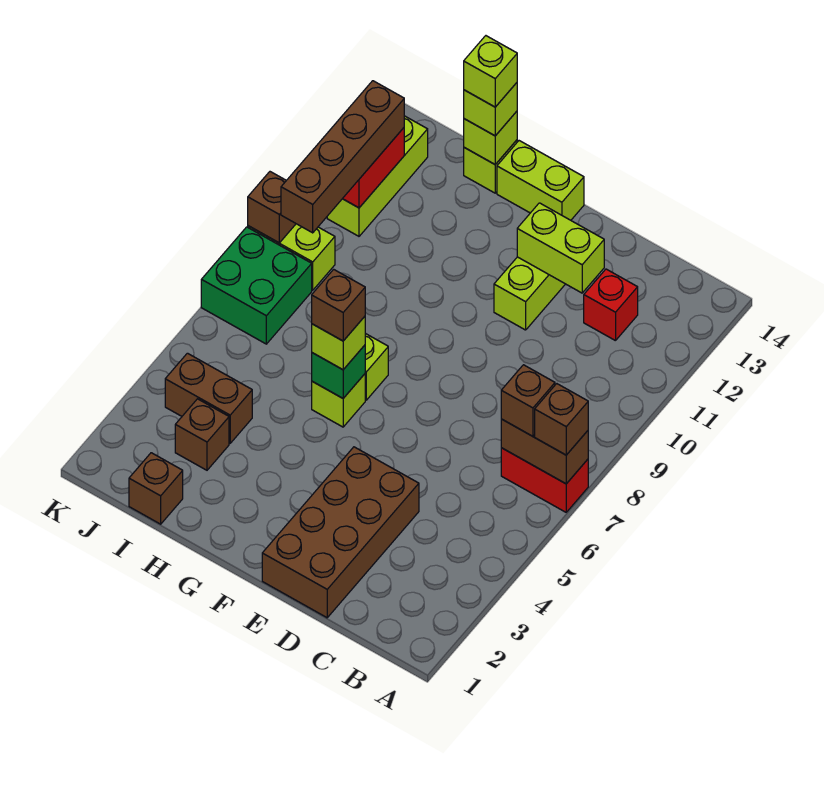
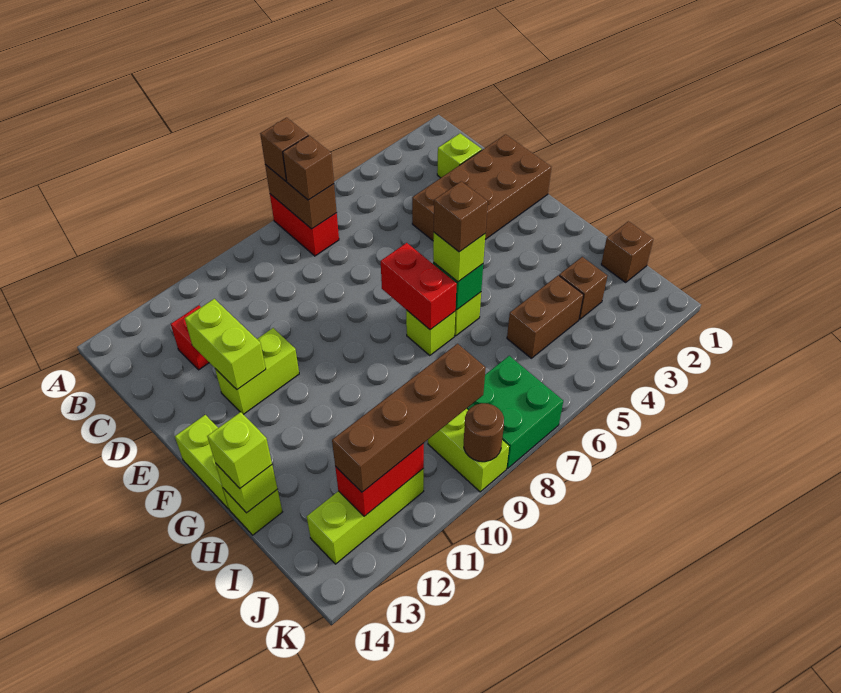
none -> red 1x2 brick [381,243,457,330]
lime 1x1 brick [464,36,517,107] -> lime 1x1 brick moved to [437,134,482,178]
brown 1x2 brick [165,353,252,443] -> brown 1x2 brick turned to [507,275,584,358]
brown 1x1 brick [248,172,296,243] -> brown 1x1 round brick [464,403,504,462]

